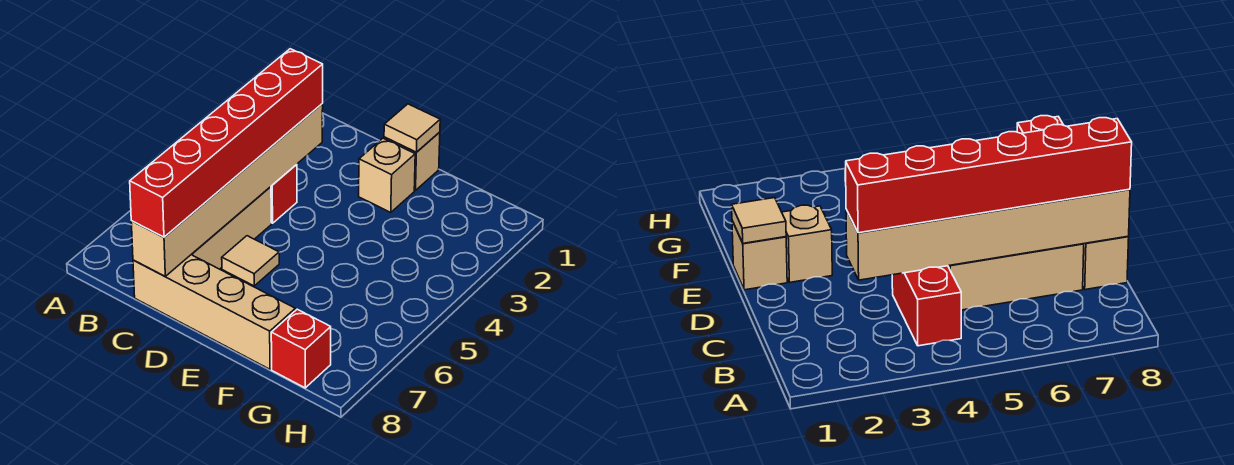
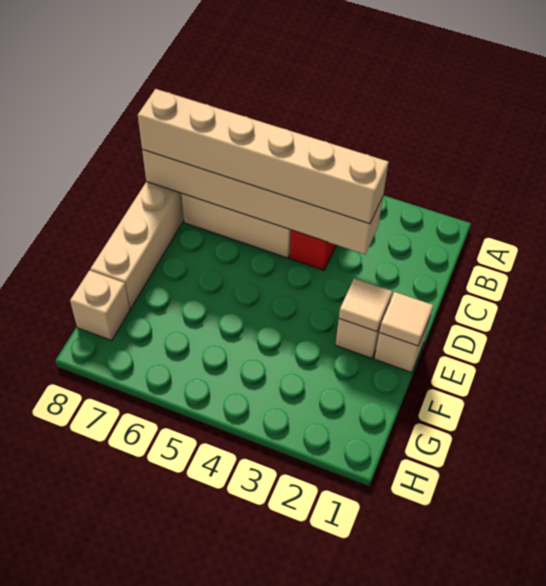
red 1x6 brick [130,49,323,237] -> tan 1x6 brick [138,89,388,224]
tan 1x1 tile [222,236,279,286] -> tan 1x1 tile moved to [339,278,392,332]
red 1x1 brick [271,309,331,388] -> tan 1x1 brick [70,270,130,340]

